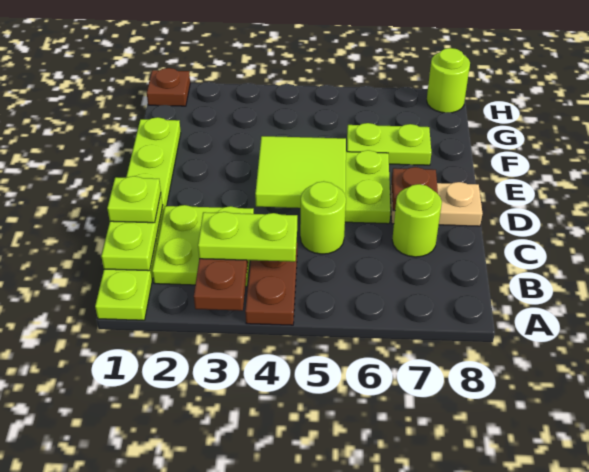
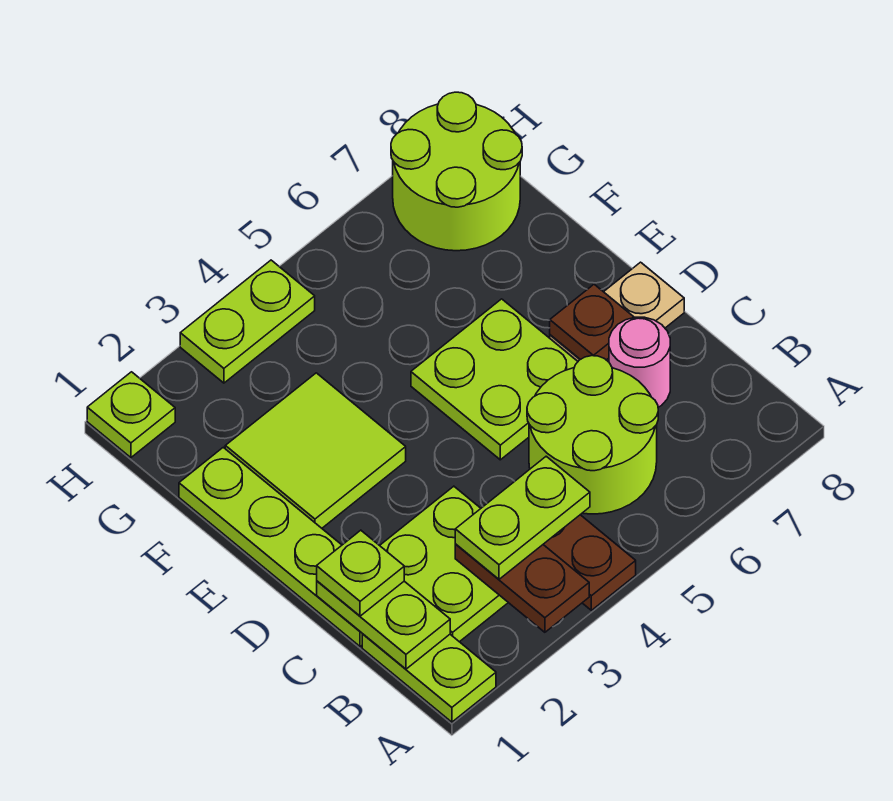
lime 1x1 round brick [300,181,346,254] -> lime 2x2 round brick [527,356,658,514]
lime 1x1 round brick [392,184,442,257] -> pink 1x1 round brick [609,317,670,407]
lime 2x2 tile [255,136,346,208] -> lime 2x2 tile moved to [225,373,406,528]
lime 1x2 plate [347,123,431,165] -> lime 1x2 plate moved to [180,260,315,383]
brown 1x1 plate [147,68,190,106] -> lime 1x1 plate [87,372,175,458]
lime 1x1 round brick [427,48,470,113] -> lime 2x2 round brick [391,92,522,251]

